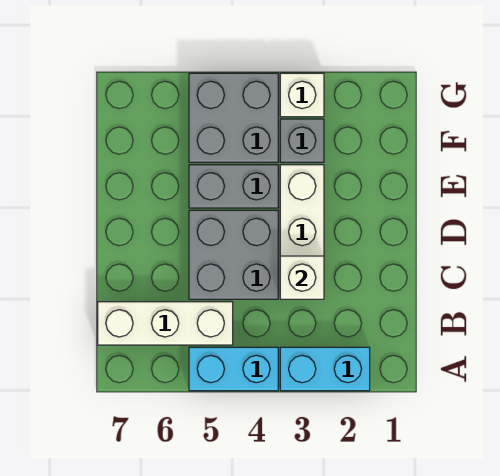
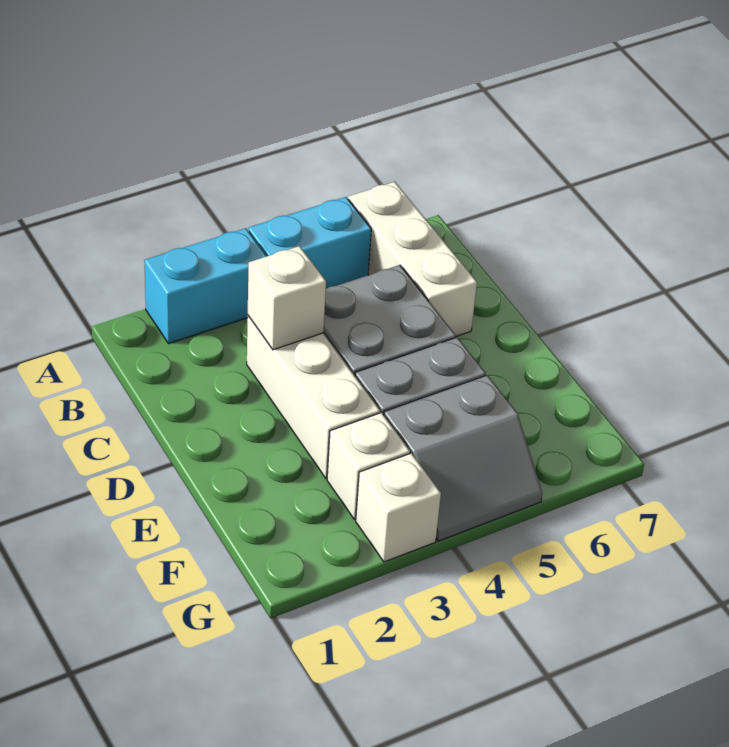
white 1x3 brick [98,302,233,345] -> white 1x3 brick turned to [348,182,477,336]
grey 1x1 brick [280,119,324,162] -> white 1x1 brick [327,413,410,519]
grey 2x2 brick [189,73,278,162] -> grey 2x2 slope [384,375,543,541]

